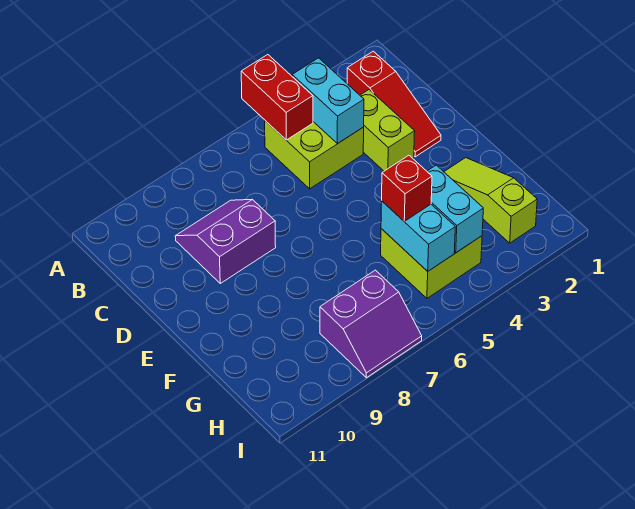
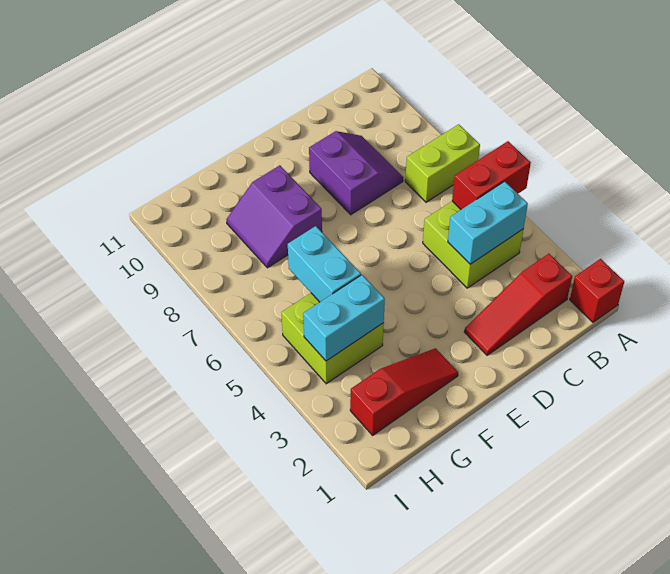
lime 1x2 brick [360,90,415,171] -> lime 1x2 brick moved to [405,124,480,202]
lime 1x3 slope [444,158,537,243] -> red 1x3 slope [350,348,458,435]
cyan 1x2 brick [381,201,455,271] -> cyan 1x2 brick turned to [288,226,361,302]
red 1x1 brick [382,155,432,221] -> red 1x1 brick moved to [570,259,624,322]
purple 2x2 slope [320,270,422,378] -> purple 2x2 slope moved to [226,165,322,268]

